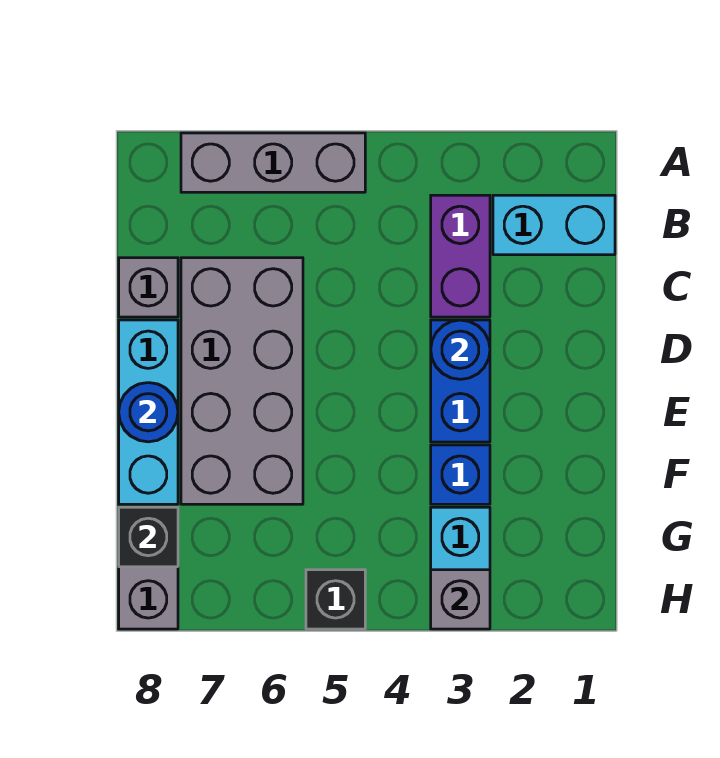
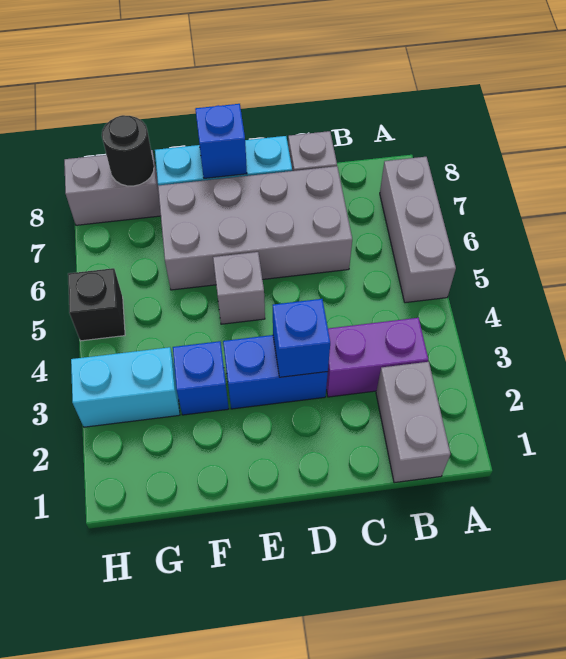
cyan 1x2 brick [493,195,615,255] -> grey 1x2 brick [376,362,450,483]
blue 1x1 round brick [431,320,490,379] -> blue 1x1 brick [273,299,330,377]
blue 1x1 round brick [119,383,178,442] -> blue 1x1 brick [195,104,247,178]
black 1x1 brick [119,507,178,567] -> black 1x1 round brick [102,115,154,186]
grey 1x1 brick [431,570,490,629] -> grey 1x1 brick moved to [213,252,265,324]

